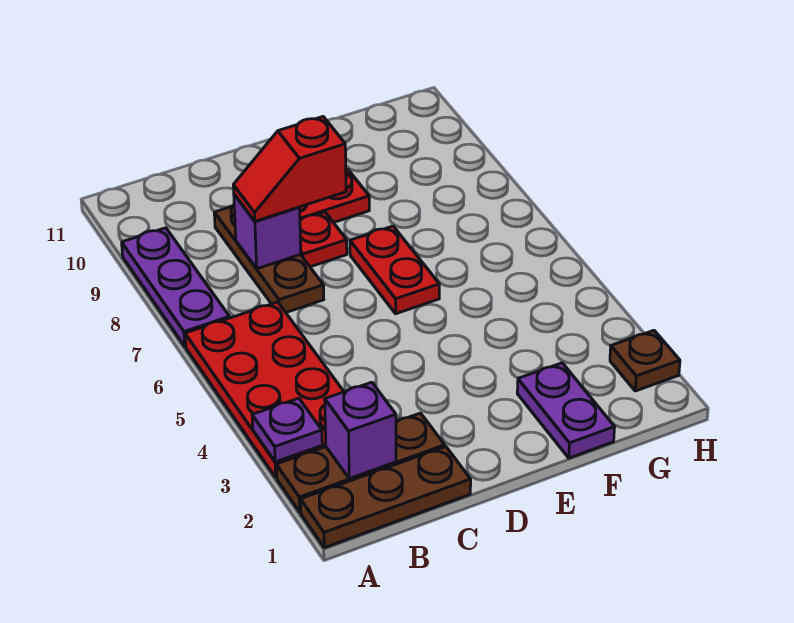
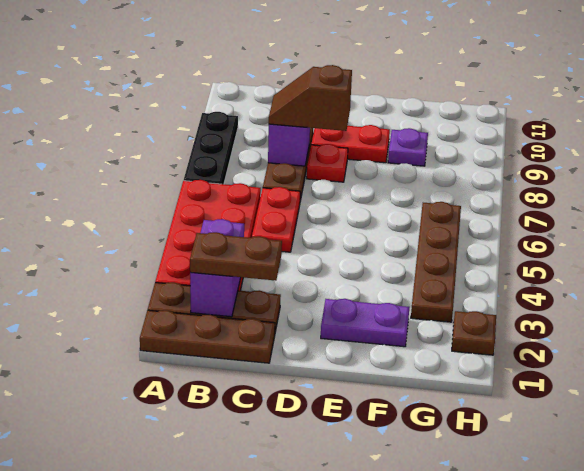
purple 1x1 plate [252,398,322,462] -> purple 1x1 plate moved to [388,128,428,166]
purple 1x3 plate [122,228,230,347] -> black 1x3 plate [184,112,238,184]
purple 1x1 brick [325,382,396,479] -> purple 1x2 brick [190,219,244,317]
none -> brown 1x2 plate [190,232,282,281]
red 1x2 slope [233,117,346,221] -> brown 1x2 slope [269,65,352,131]
red 1x2 plate [350,226,439,314] -> red 1x2 plate moved to [252,187,300,252]
purple 1x2 plate [517,363,615,458] -> purple 1x2 plate turned to [321,299,409,347]
none -> brown 1x4 plate [411,202,461,322]

